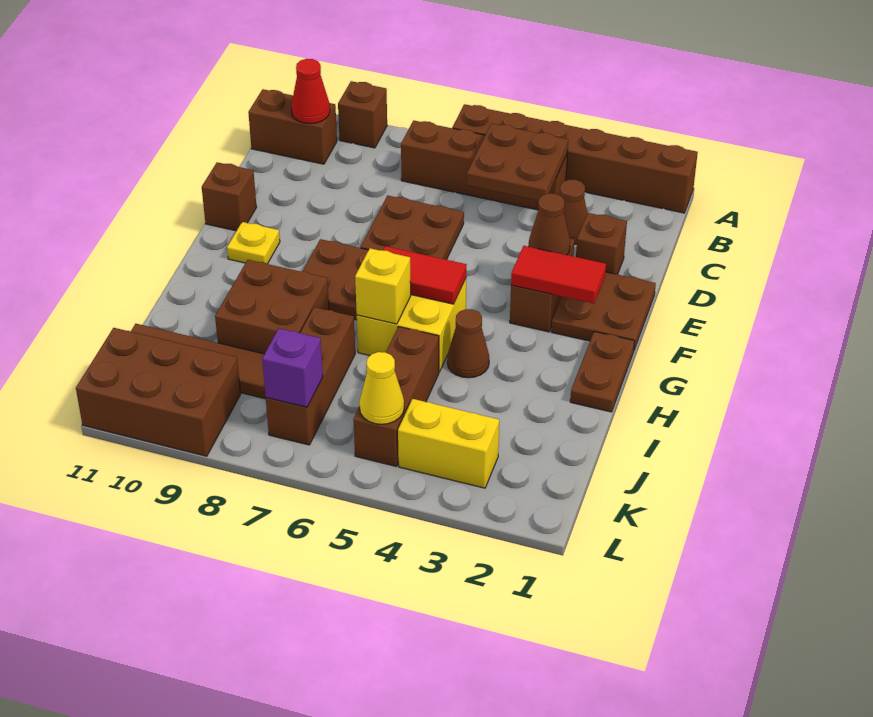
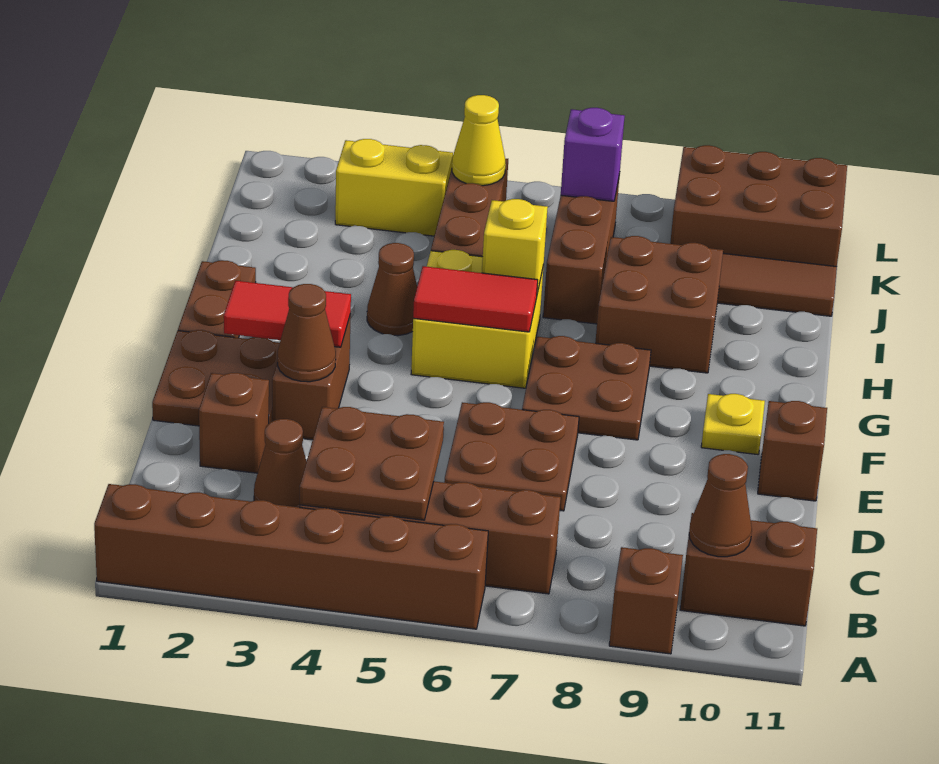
red 1x1 cone [291,59,330,124] -> brown 1x1 cone [689,454,752,557]

